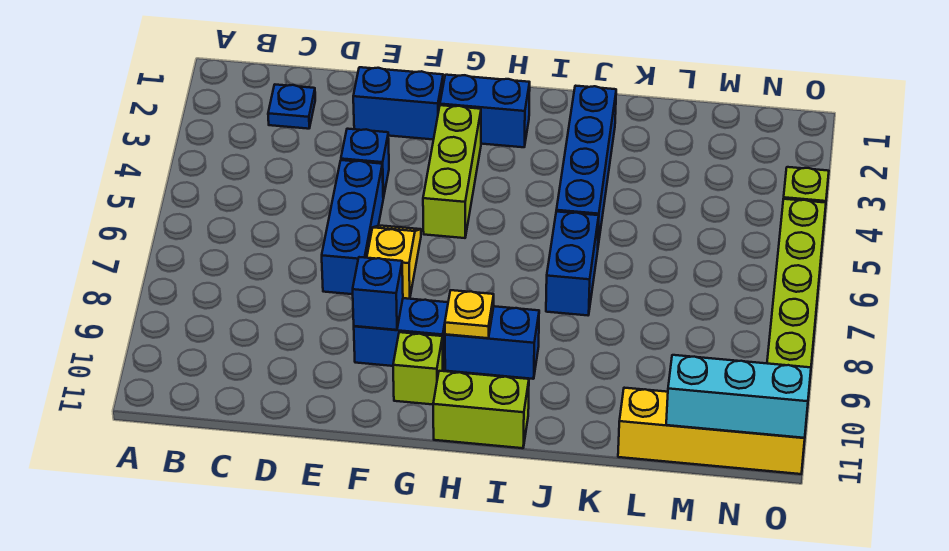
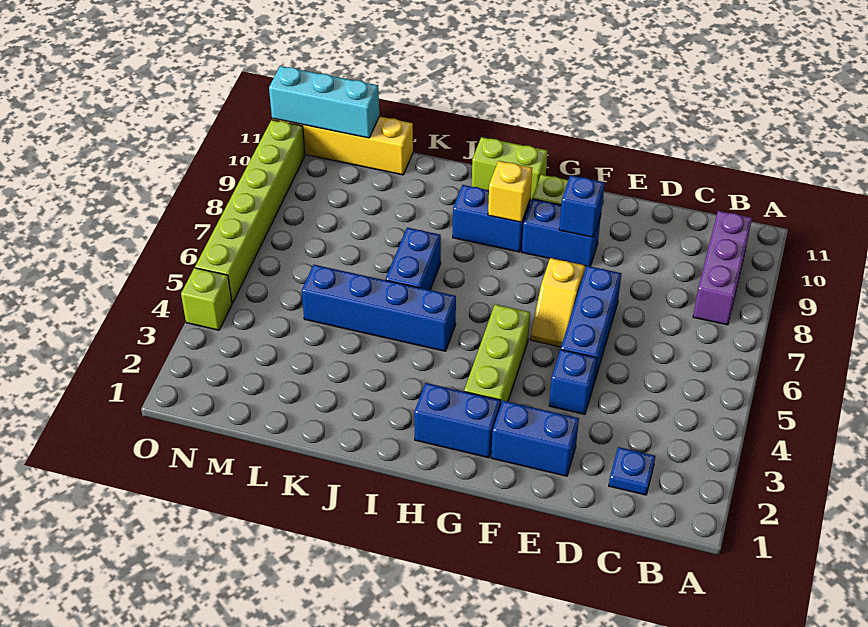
none -> purple 1x3 brick [693,211,752,325]
yellow 1x1 plate [445,290,494,338] -> yellow 1x1 brick [488,161,532,222]
blue 1x4 brick [556,86,616,245] -> blue 1x4 brick turned to [302,265,456,351]

